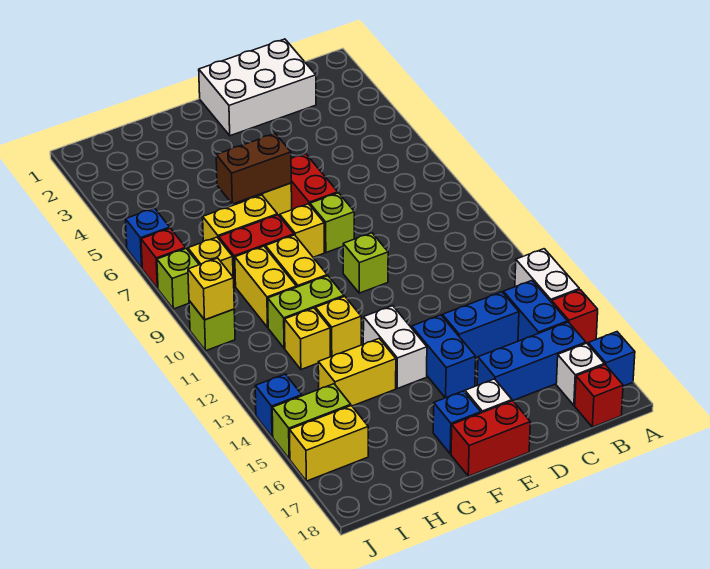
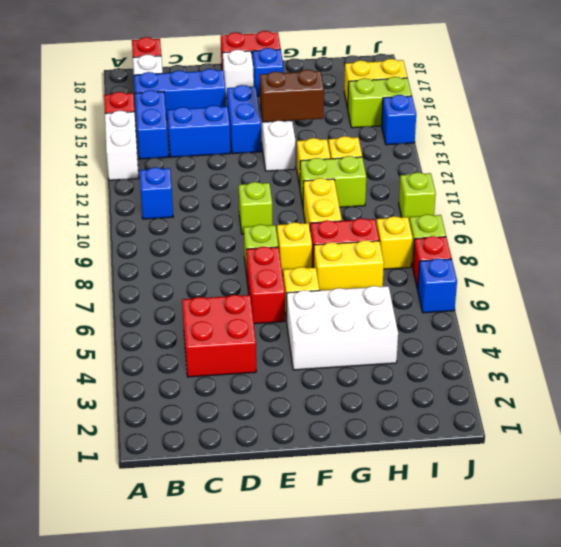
blue 1x1 brick [588,332,635,386] -> blue 1x1 brick moved to [139,167,173,219]
white 2x3 brick [199,39,316,136] -> white 2x3 brick moved to [287,286,398,370]
none -> red 2x2 brick [182,295,256,377]
brown 1x2 brick [216,133,291,204] -> brown 1x2 brick moved to [260,70,324,122]
yellow 1x2 brick [318,339,396,406] -> none
yellow 1x2 brick [235,246,296,327] -> none
yellow 1x1 brick [188,258,234,320] -> none

